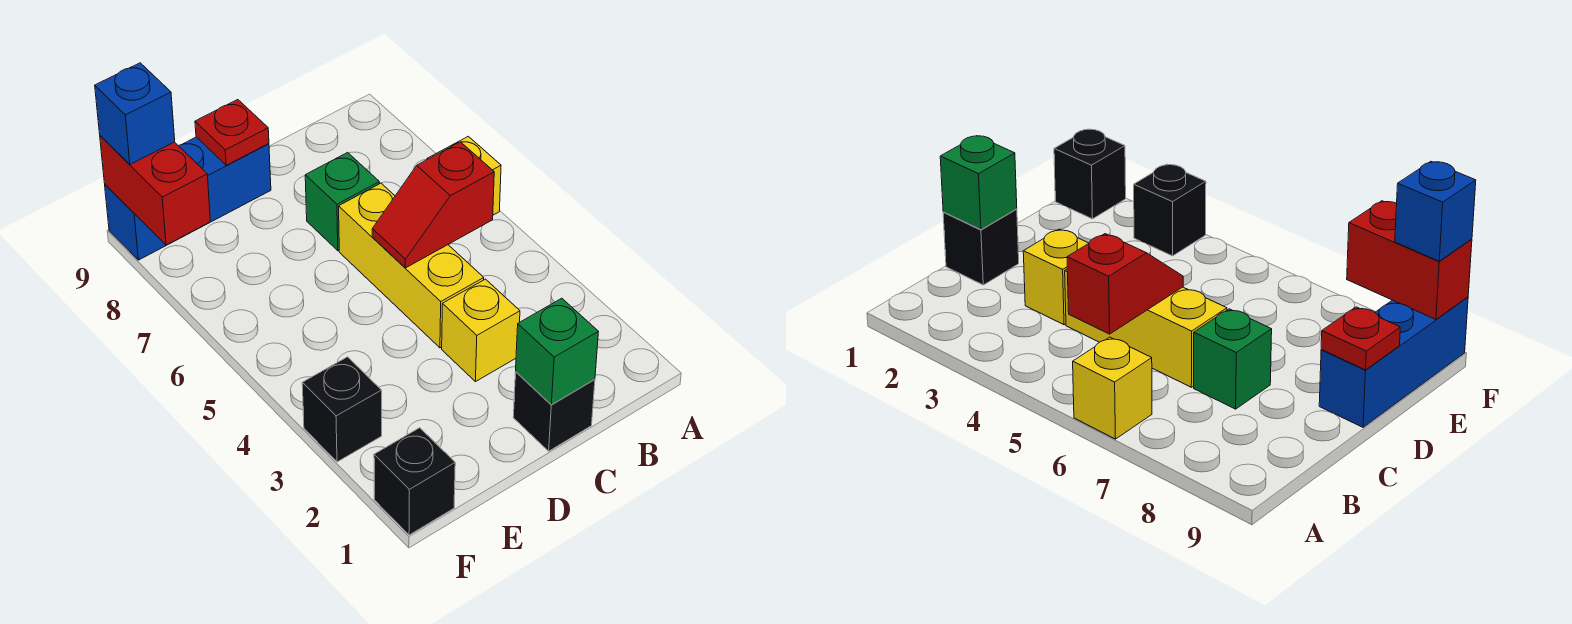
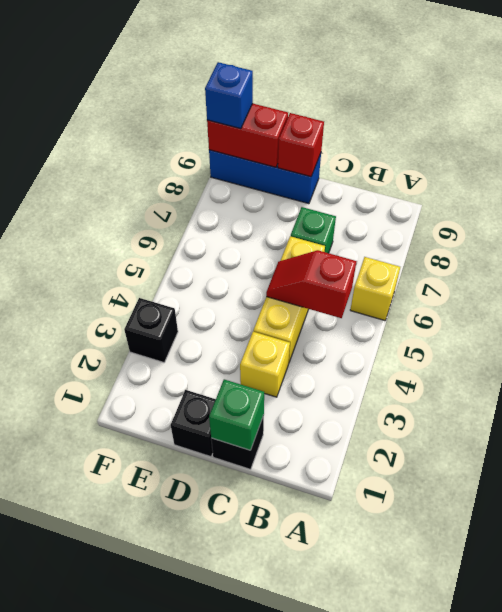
red 1x1 plate [195,100,269,165] -> red 1x1 brick [278,113,324,177]
black 1x1 brick [374,428,455,535] -> black 1x1 brick moved to [171,390,216,457]
red 1x2 brick [100,136,210,245] -> red 1x2 brick turned to [207,104,288,167]

